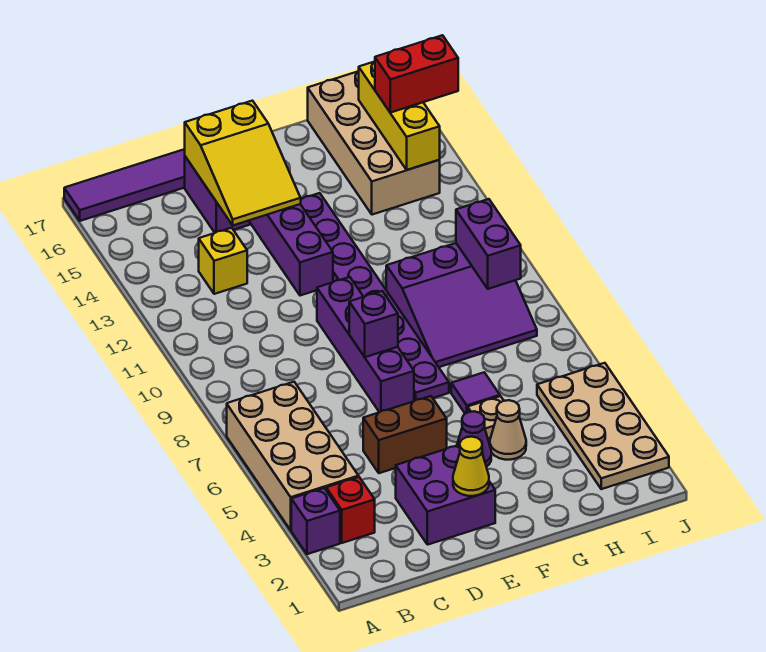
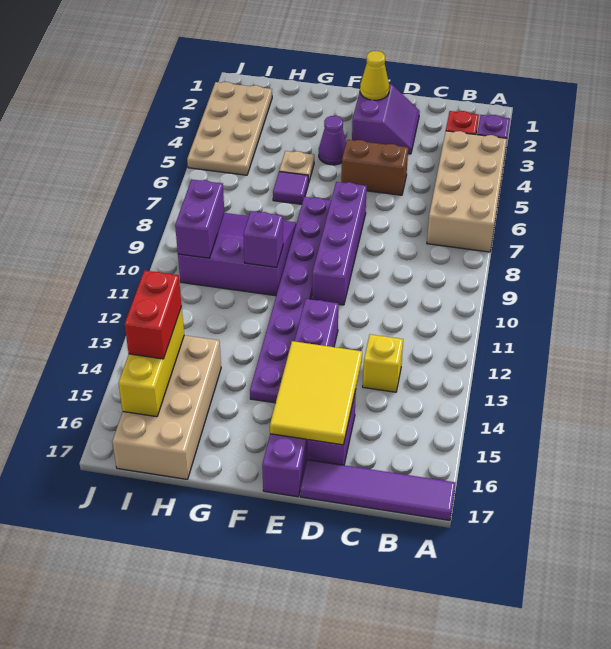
purple 2x2 brick [396,445,495,545] -> purple 2x2 slope [352,84,420,154]
yellow 2x3 slope [185,101,301,225] -> yellow 2x3 tile [270,341,362,445]
purple 1x1 brick [349,291,398,357] -> purple 1x1 brick moved to [243,211,283,267]
tan 1x1 cone [490,400,526,460] -> none
red 1x2 brick [375,35,458,113] -> red 1x2 brick turned to [125,270,182,359]

